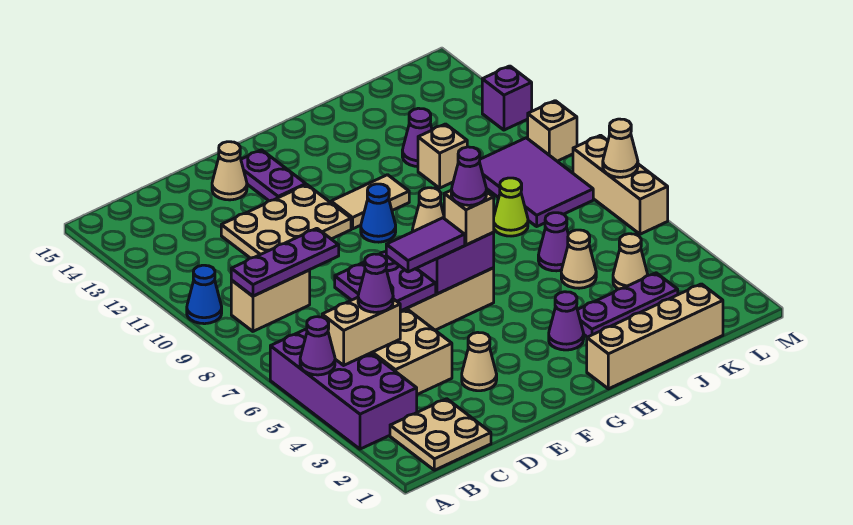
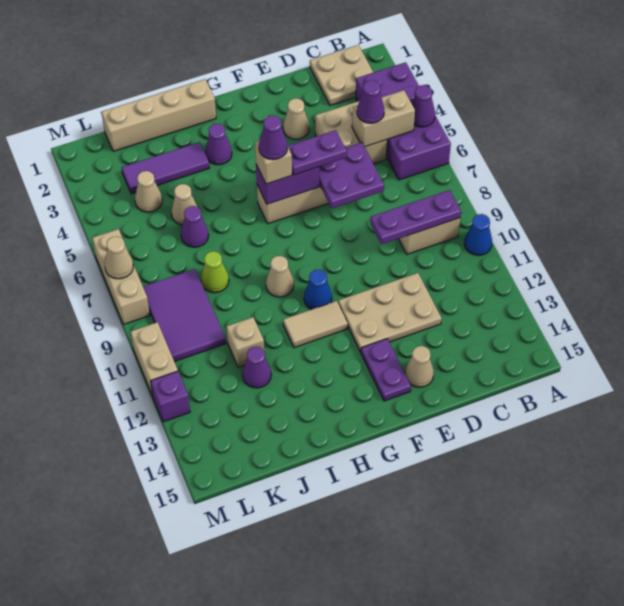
purple 1x2 tile [386,218,465,272] -> purple 1x2 plate [288,130,347,175]
purple 1x3 plate [577,273,678,337] -> purple 1x3 tile [122,142,209,194]
tan 1x1 brick [528,101,577,161] -> tan 1x2 brick [131,322,178,396]

